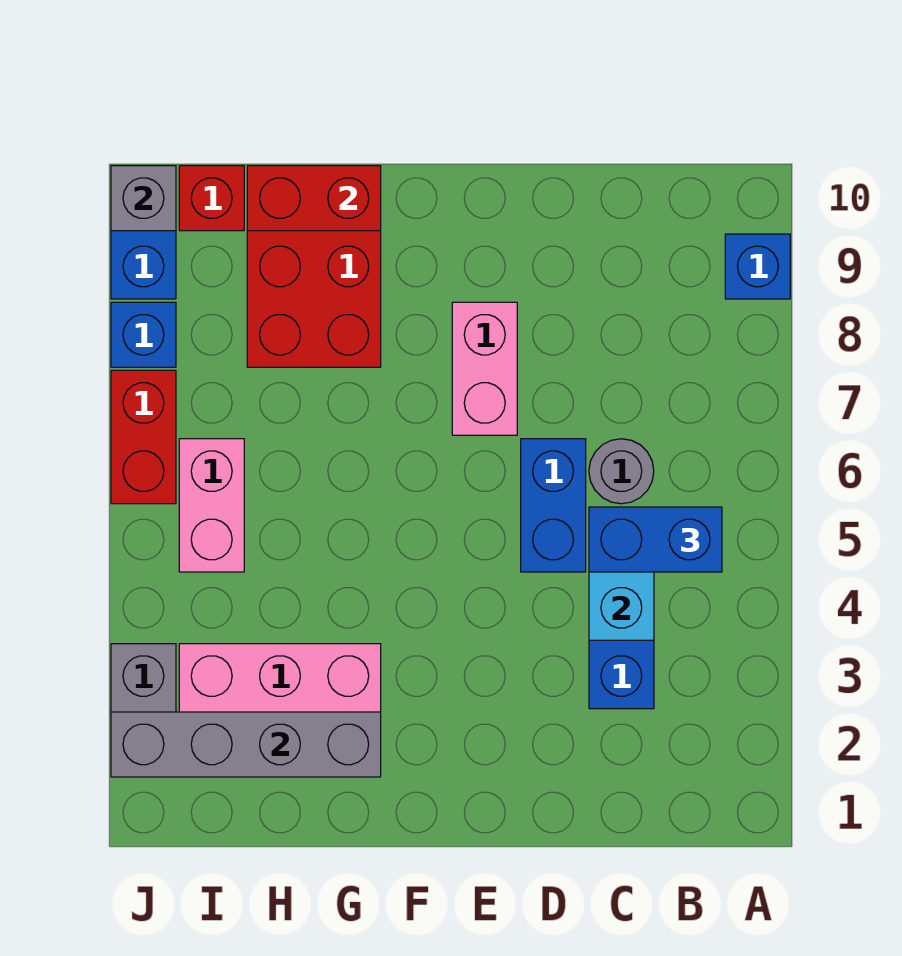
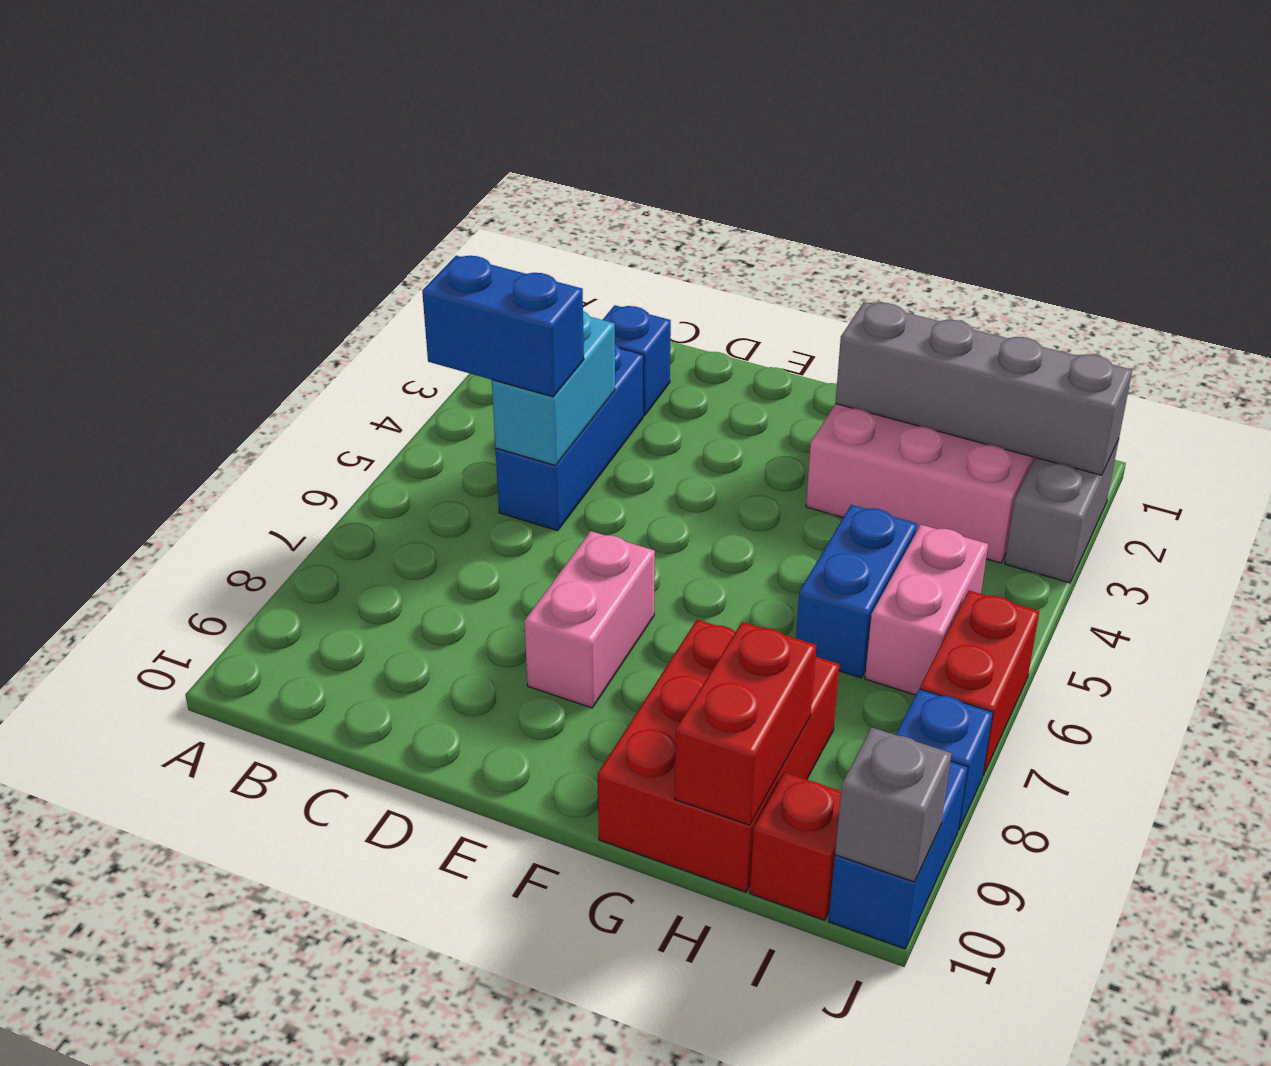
blue 1x1 brick [725,234,790,299] -> blue 1x1 brick moved to [603,305,671,416]
grey 1x1 round brick [589,439,654,504] -> none
blue 1x2 brick [521,439,586,572] -> blue 1x2 brick moved to [796,505,917,678]
red 1x2 brick [247,166,381,231] -> red 1x2 brick turned to [675,622,816,825]

